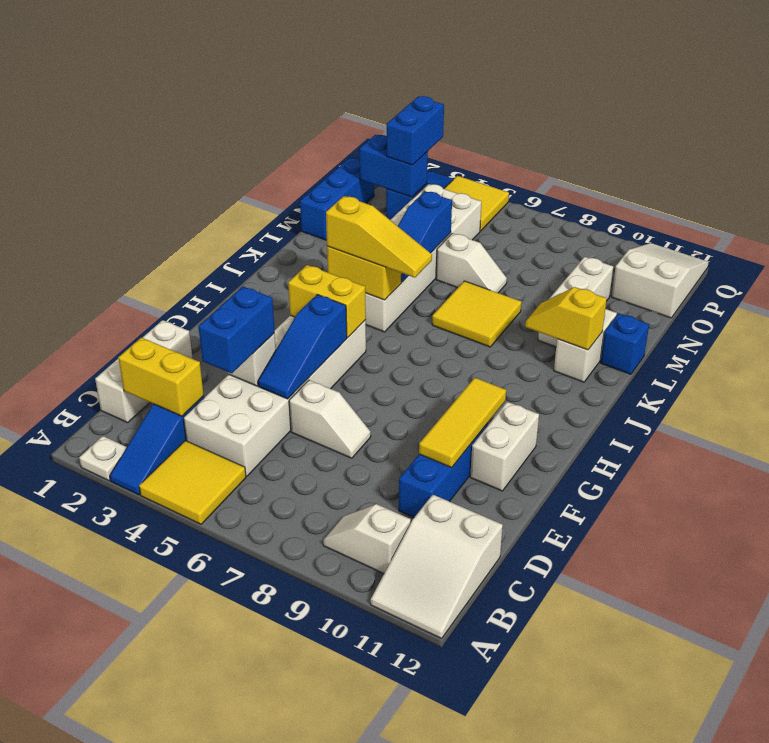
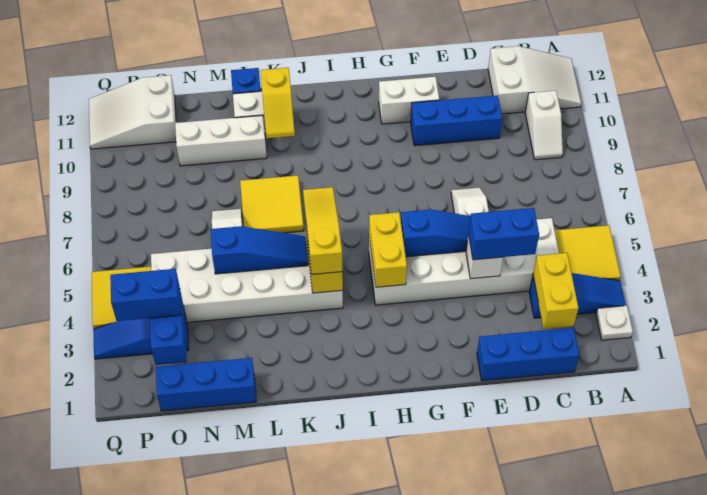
white 1x3 brick [95,320,193,423] -> blue 1x3 brick [477,328,579,381]
yellow 1x3 tile [419,378,506,468] -> none

